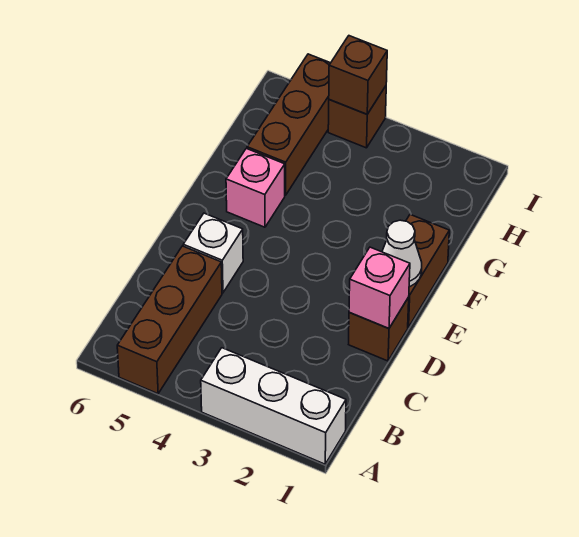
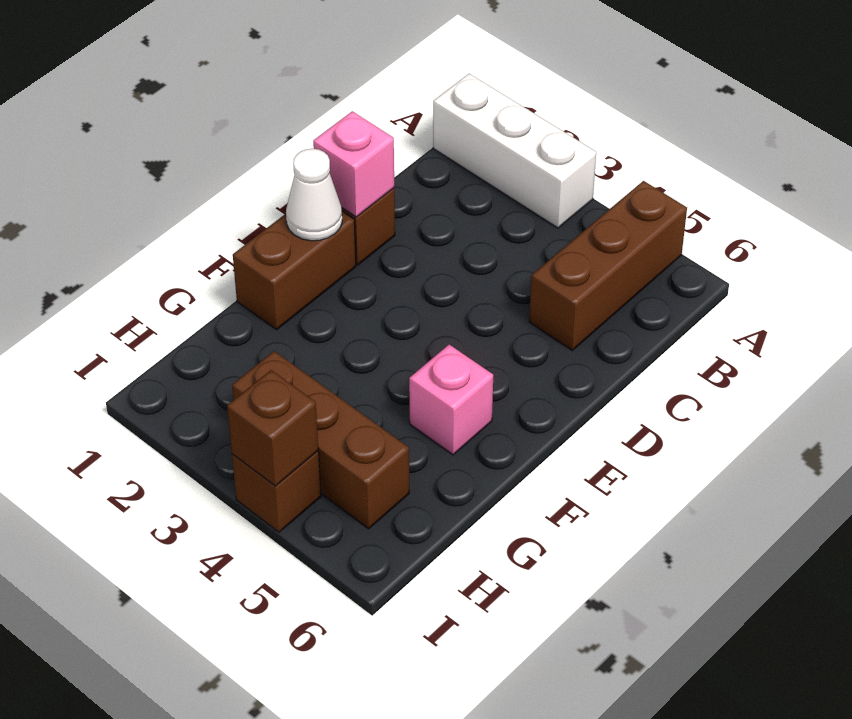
white 1x1 brick [183,213,243,293] -> none
brown 1x3 brick [247,54,330,195] -> brown 1x3 brick turned to [232,351,409,529]

